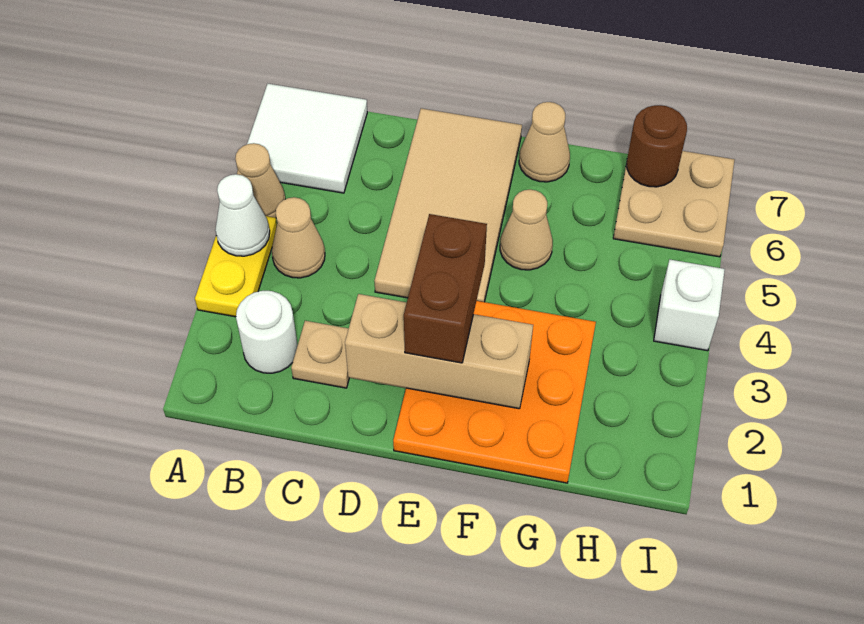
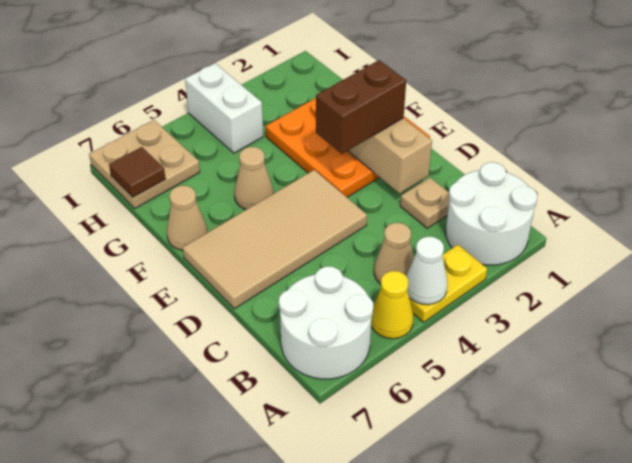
tan 1x1 cone [235,143,285,218] -> yellow 1x1 cone [371,271,413,339]
white 2x2 tile [247,84,367,193] -> white 2x2 round brick [279,266,374,379]
white 1x1 round brick [236,291,298,373] -> white 2x2 round brick [446,162,537,265]
brown 1x1 round brick [627,105,687,187] -> brown 1x1 tile [109,147,165,197]
white 1x1 brick [654,260,725,351] -> white 1x2 brick [185,63,263,153]

